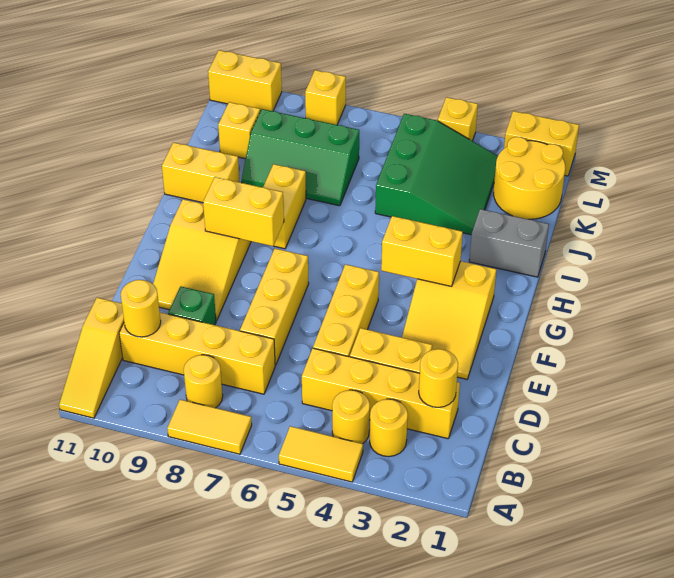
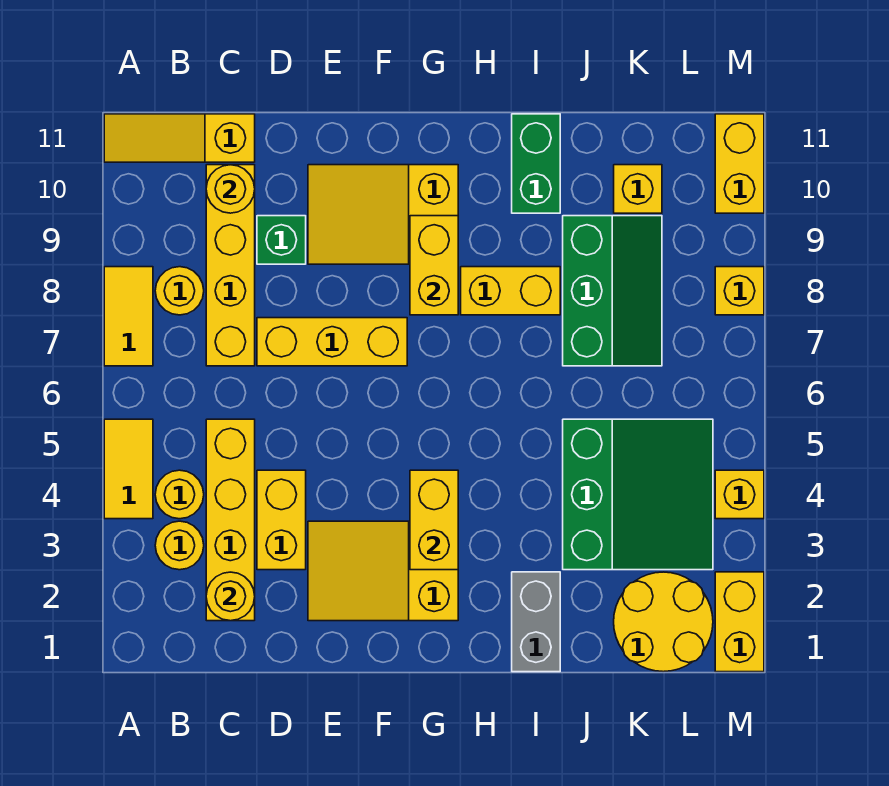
yellow 1x3 brick [313,264,379,357] -> none
yellow 1x2 brick [162,142,239,203] -> green 1x2 brick [512,114,560,213]
green 3x3 slope [375,114,498,235] -> green 3x3 slope turned to [563,419,713,570]
green 2x3 slope [242,109,359,206] -> green 2x3 slope turned to [563,216,662,366]

